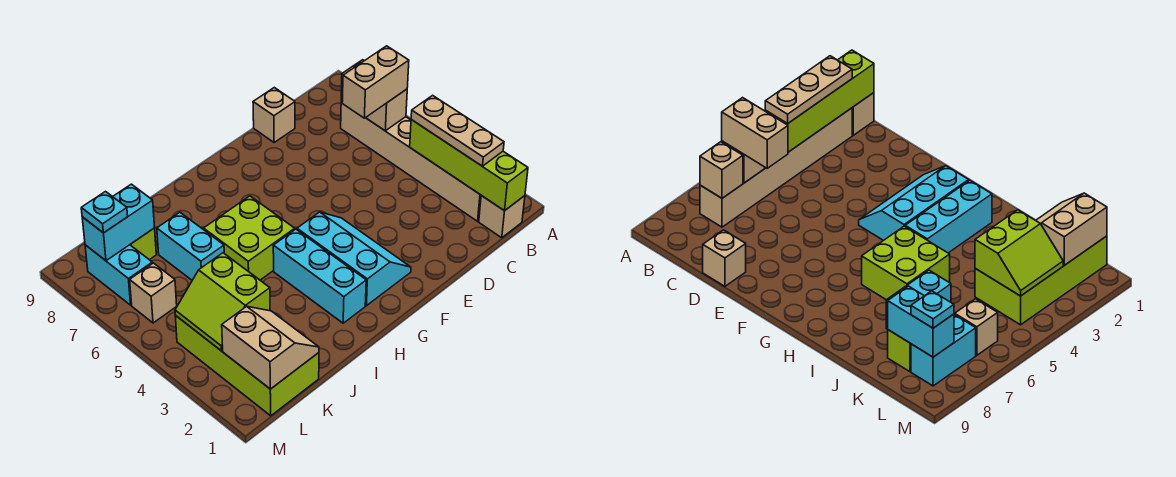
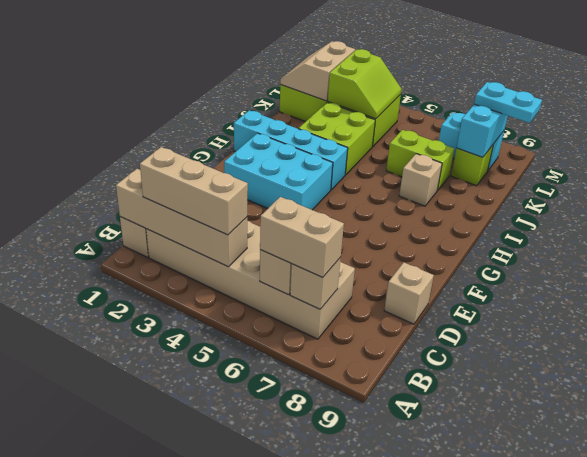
lime 1x4 brick [410,120,528,211] -> tan 1x4 brick [116,169,247,267]
tan 1x6 brick [341,102,481,221] -> tan 2x6 brick [146,221,355,339]
tan 1x3 plate [411,95,504,166] -> tan 1x3 brick [140,147,248,235]
tan 1x2 brick [342,46,409,118] -> tan 1x2 brick turned to [260,197,344,278]
cyan 2x3 slope [297,212,411,306] -> cyan 2x3 brick [224,133,333,210]
cyan 1x3 brick [273,229,366,323] -> cyan 1x4 brick [234,110,348,190]
lime 2x2 brick [204,196,295,280] -> lime 2x2 brick moved to [299,102,375,175]
cyan 1x2 brick [157,212,224,280] -> lime 1x2 brick [386,130,454,190]
tan 2x2 slope [222,306,319,389] -> tan 2x2 slope turned to [280,41,355,101]
lime 2x2 slope [175,253,270,351] -> lime 2x2 slope turned to [328,49,402,119]
tan 1x1 brick [130,263,177,323] -> tan 1x1 brick moved to [399,154,442,206]
cyan 1x1 plate [81,192,128,233] -> cyan 1x2 plate [474,82,542,123]

